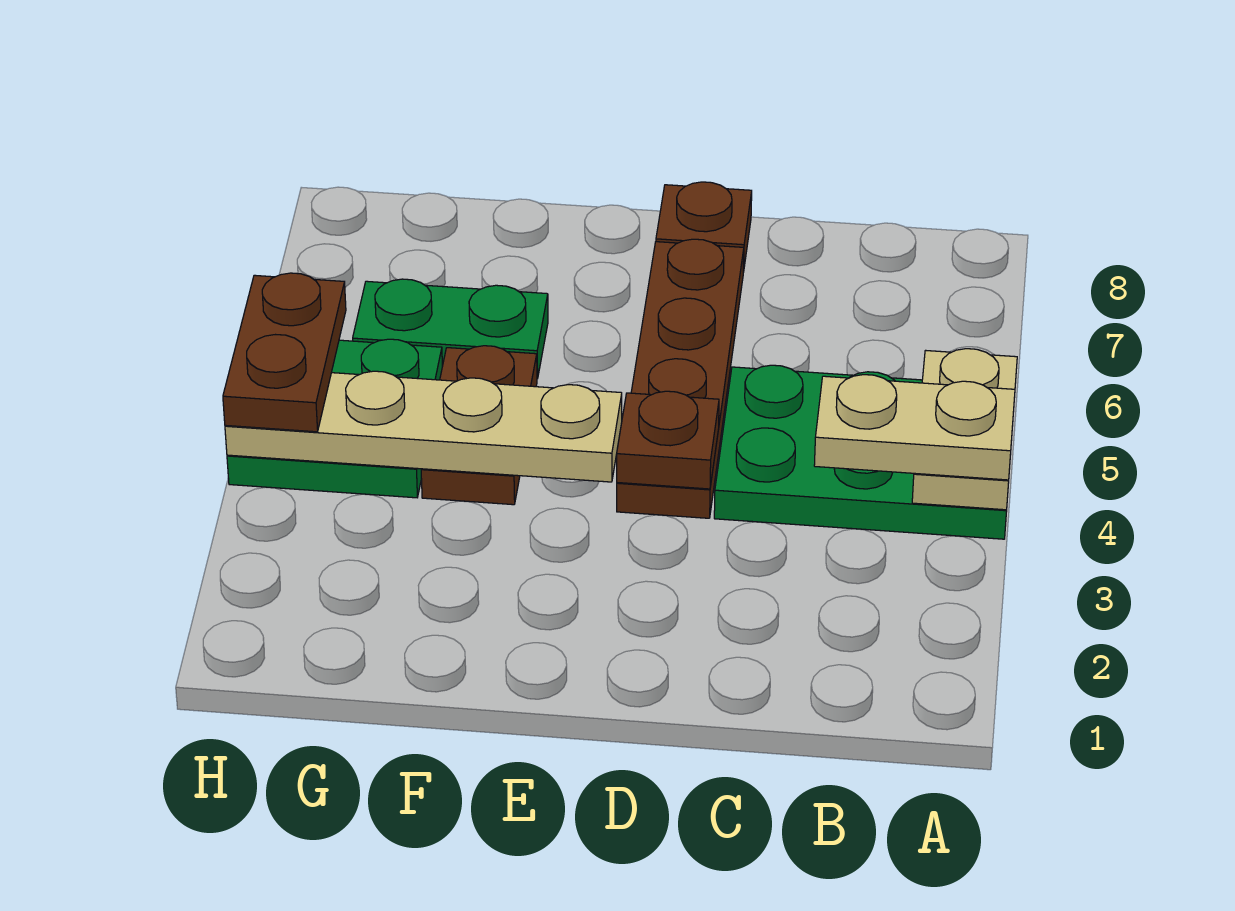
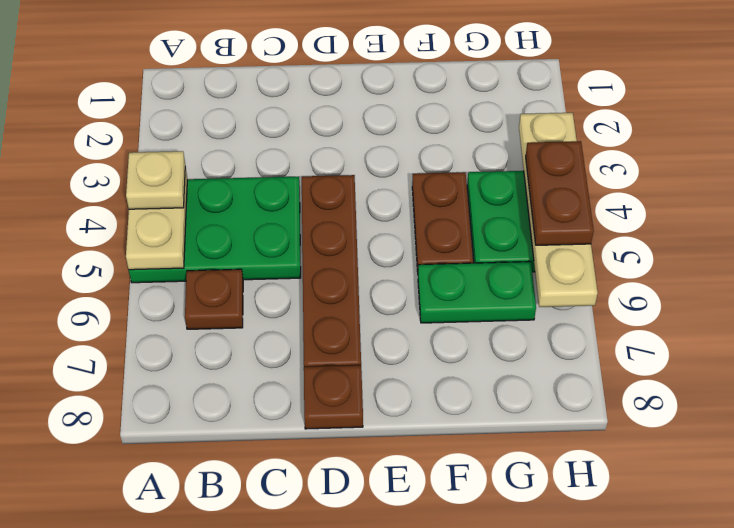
tan 1x2 plate [814,375,1015,480] -> tan 1x1 plate [126,151,185,209]
brown 1x1 plate [617,391,719,489] -> brown 1x1 plate moved to [185,269,243,329]
tan 1x4 plate [225,371,622,482] -> tan 1x4 plate turned to [519,113,598,307]

